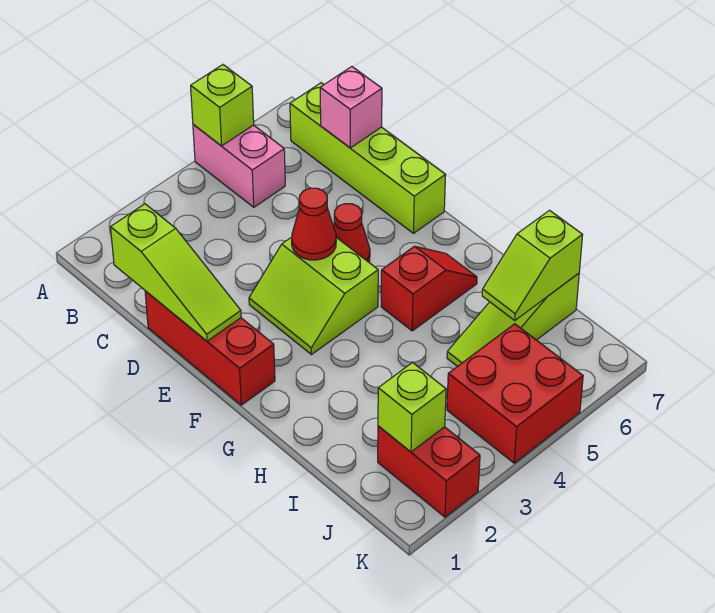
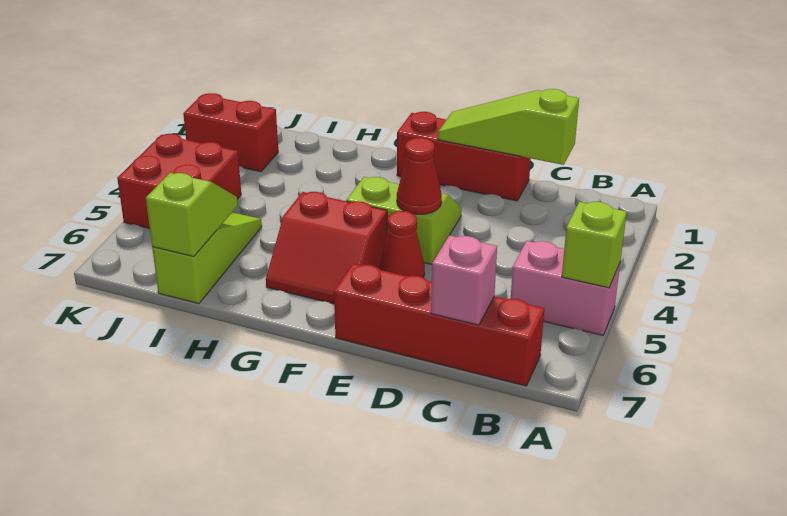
lime 1x4 brick [290,83,446,233] -> red 1x4 brick [334,264,544,386]
red 1x2 slope [381,246,477,331] -> red 2x2 slope [266,192,387,304]
lime 1x1 brick [378,363,446,452] -> none

